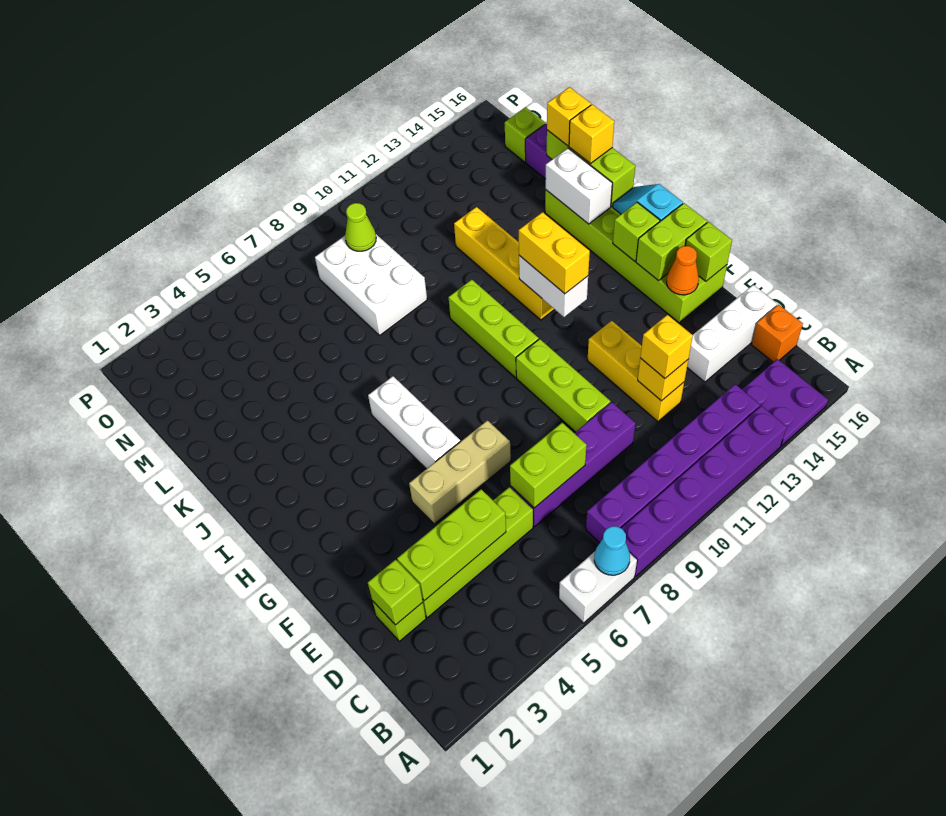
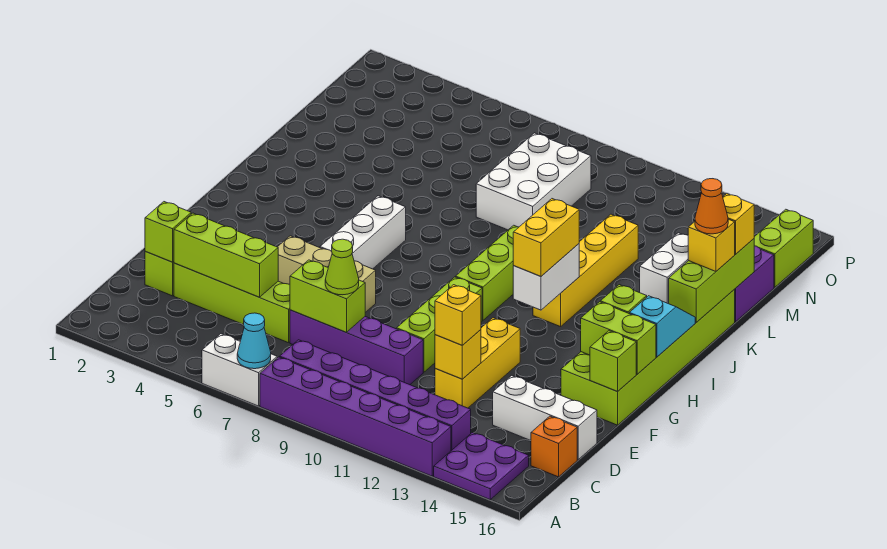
orange 1x1 cone [667,246,699,295] -> orange 1x1 cone moved to [695,179,728,234]
lime 1x1 cone [345,203,376,251] -> lime 1x1 cone moved to [325,239,359,295]
lime 1x1 brick [505,107,546,162] -> lime 1x2 brick [754,209,813,287]

